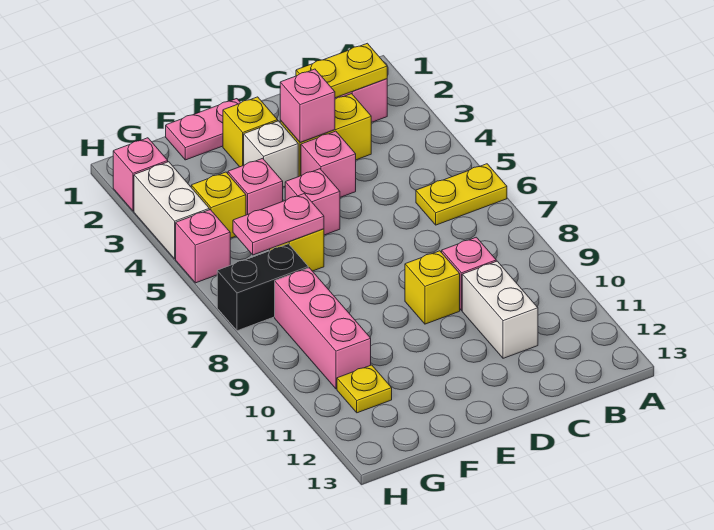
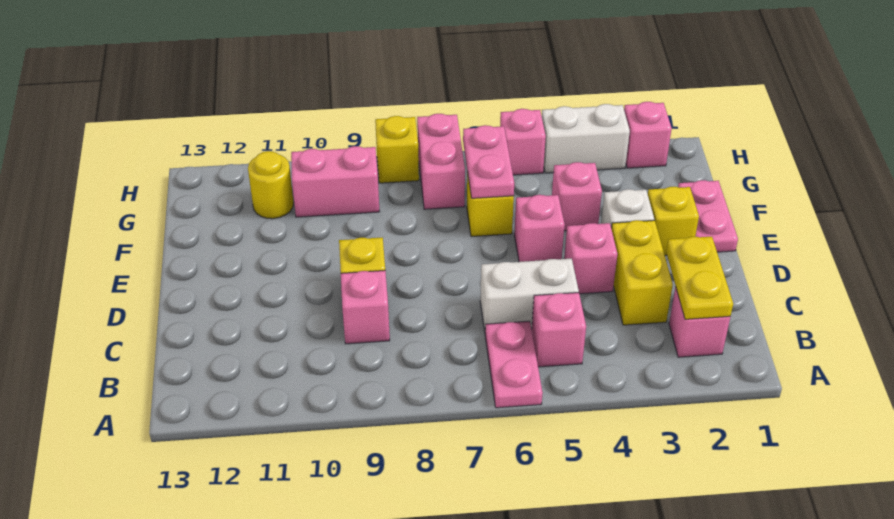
yellow 1x2 plate [416,164,507,225] -> pink 1x2 plate [485,321,543,408]
white 1x2 brick [462,261,538,358] -> white 1x2 brick moved to [480,258,579,331]
pink 1x1 brick [280,69,335,143] -> pink 1x1 brick moved to [532,293,586,367]
yellow 1x1 brick [191,172,246,238] -> yellow 1x1 brick moved to [375,116,419,183]
black 1x2 brick [217,244,308,331] -> pink 1x2 brick [417,114,465,209]
pink 1x3 brick [275,268,371,389] -> pink 1x2 brick [291,146,380,217]
yellow 1x1 plate [337,365,392,413] -> yellow 1x1 round brick [248,151,294,219]

